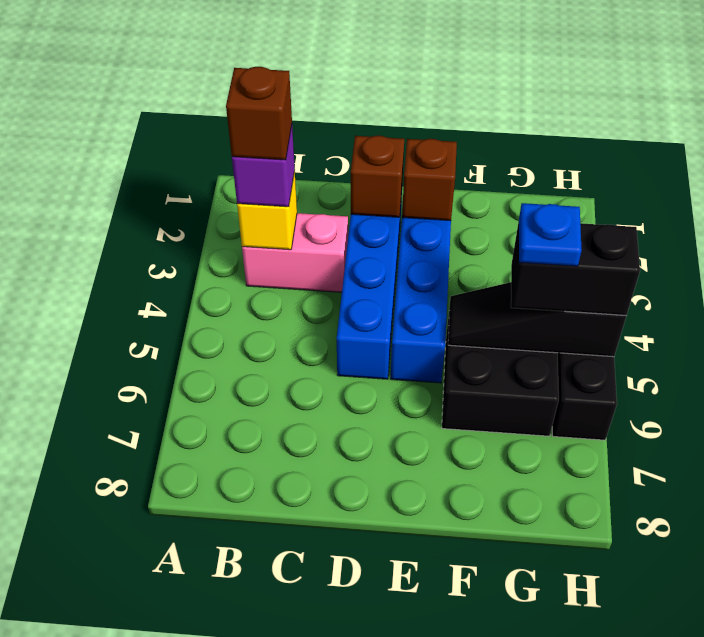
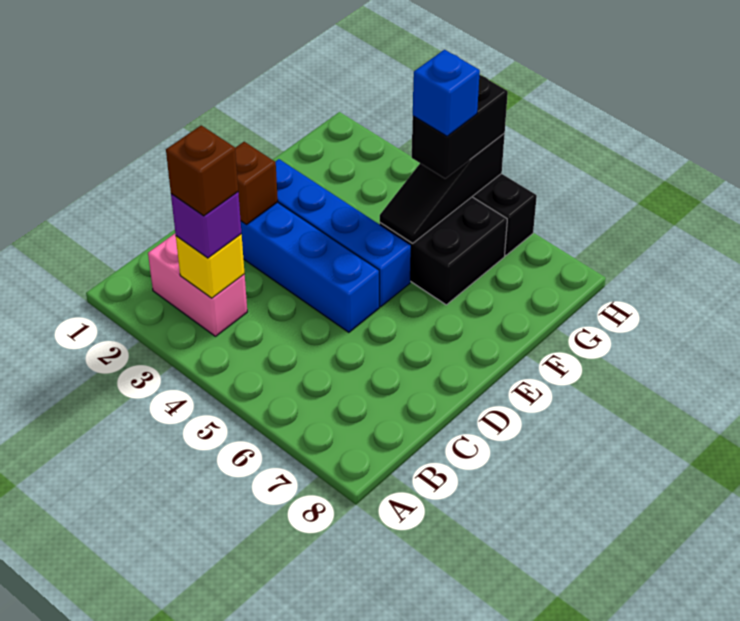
pink 1x2 brick [242,213,348,292] -> pink 1x2 brick turned to [148,234,247,336]
brown 1x1 brick [402,139,457,221] -> none
blue 1x1 plate [519,203,582,266] -> blue 1x1 brick [413,50,480,136]

